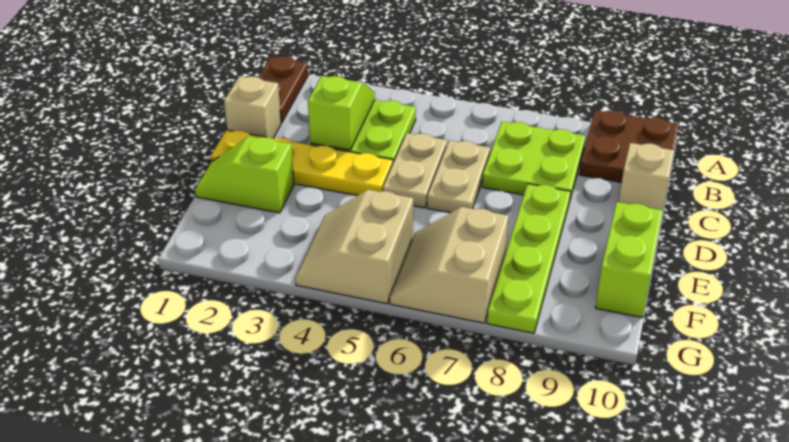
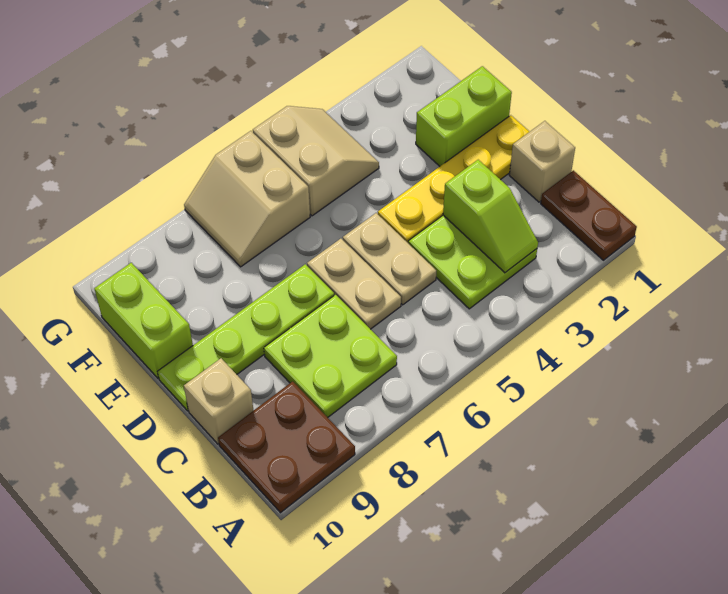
lime 1x4 plate [487,184,571,333] -> lime 1x4 plate turned to [158,264,334,411]
lime 1x2 slope [195,136,294,213] -> lime 1x2 brick [416,66,512,166]
tan 2x2 slope [390,207,508,323] -> tan 2x2 slope turned to [184,131,310,267]

